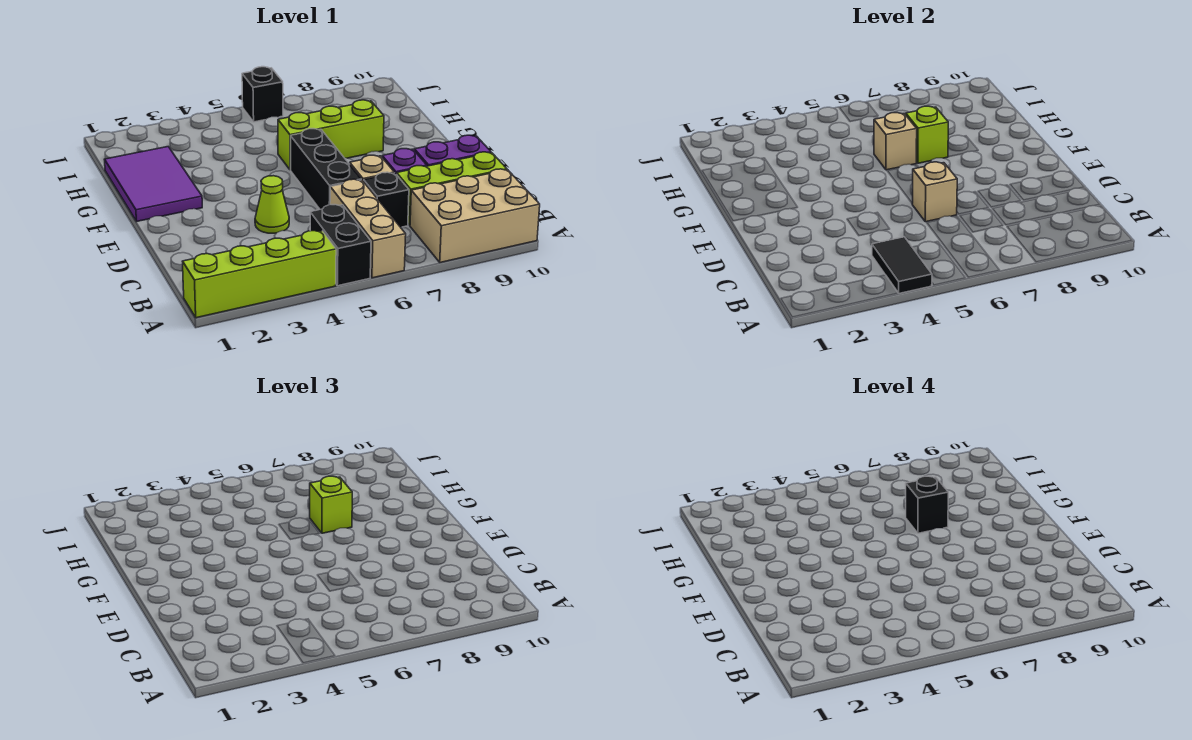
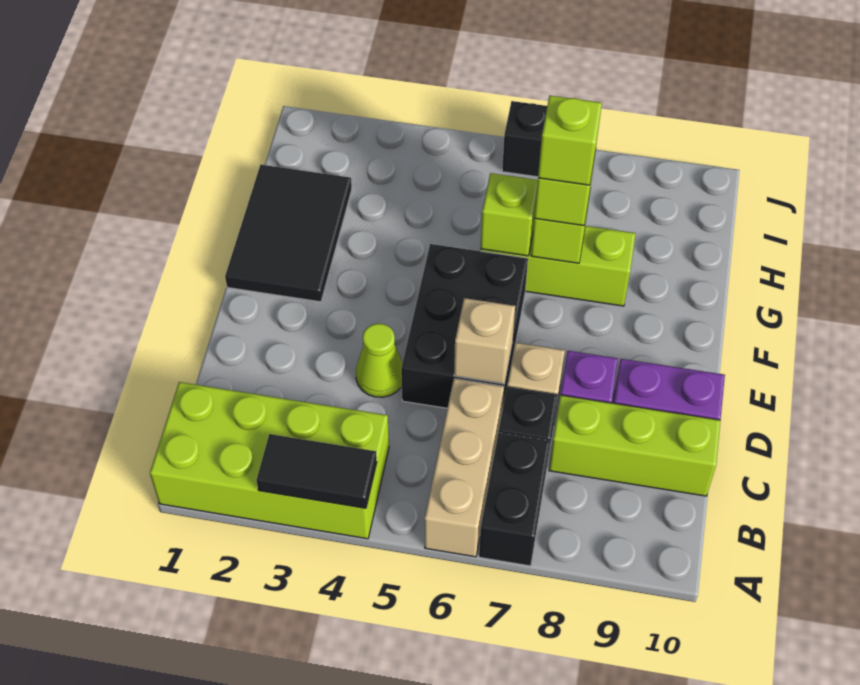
lime 1x4 brick [183,231,336,318] -> lime 2x4 brick [150,382,389,539]
black 1x2 tile [872,237,932,294] -> black 1x2 tile turned to [256,434,377,508]
black 1x2 brick [310,205,371,286] -> black 1x2 brick moved to [479,433,550,566]
tan 2x3 brick [410,169,540,263] -> none
black 1x3 brick [291,129,361,210] -> black 2x3 brick [401,244,528,408]
purple 2x3 tile [104,147,202,221] -> black 2x3 tile [225,165,352,302]
tan 1x1 brick [874,113,917,170] -> lime 1x1 brick [481,173,538,256]
black 1x1 brick [906,476,948,533] -> lime 1x1 brick [538,96,602,185]

